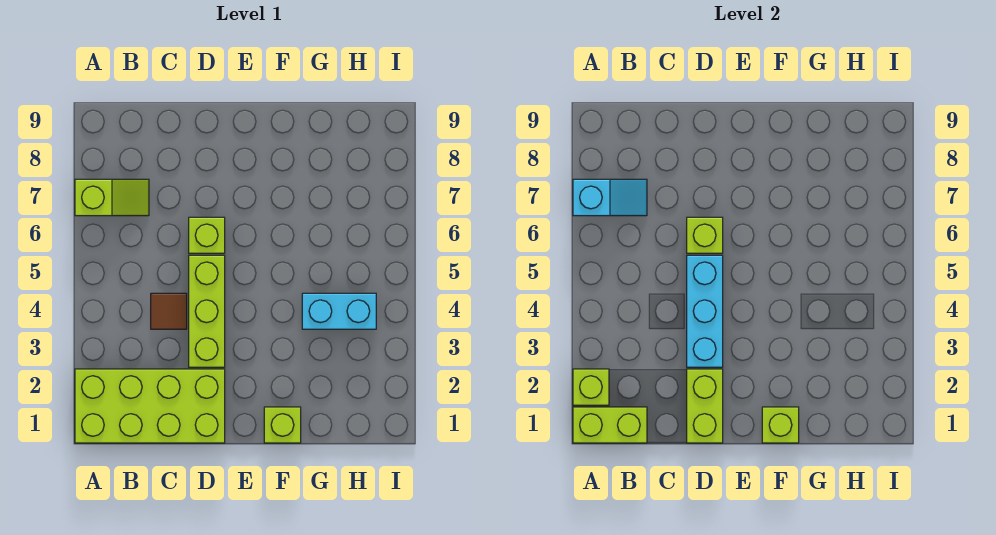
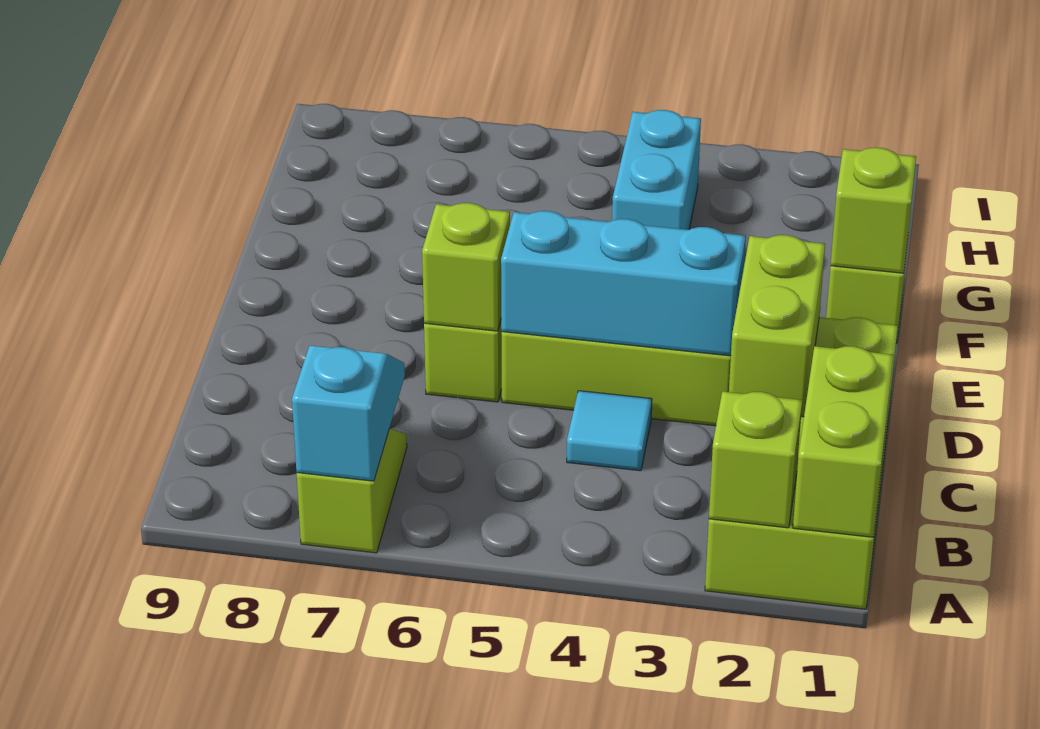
brown 1x1 tile [151,293,187,329] -> cyan 1x1 tile [567,391,652,471]
lime 1x2 brick [687,369,723,443] -> lime 1x2 brick turned to [729,235,825,417]

